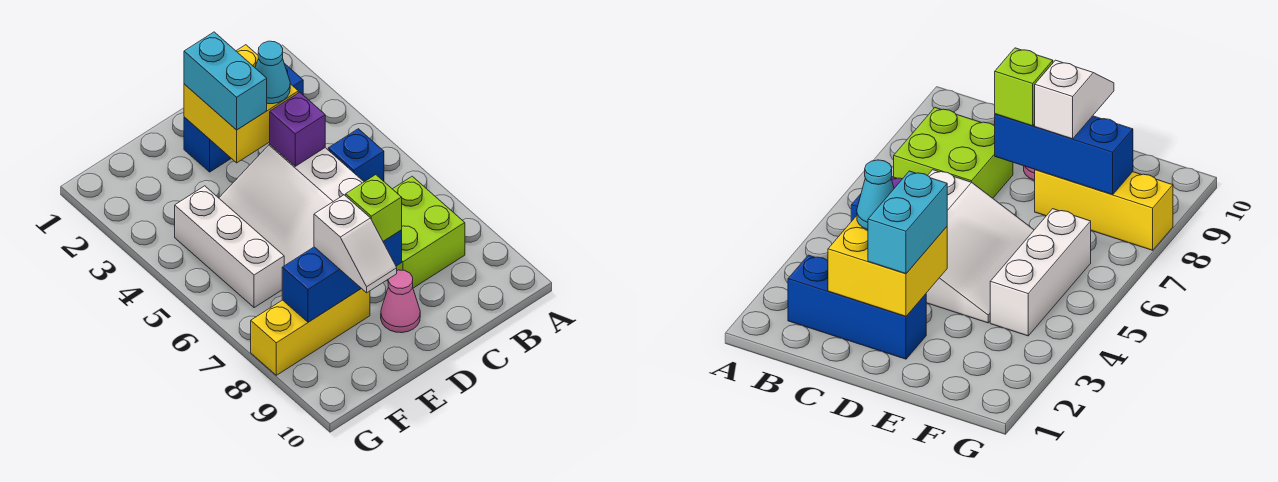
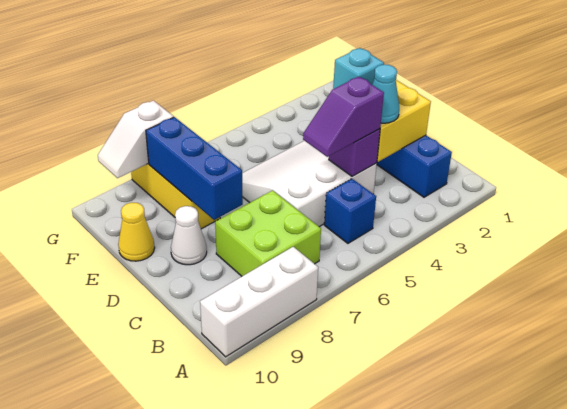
none -> purple 1x2 slope [303,77,384,157]
cyan 1x2 brick [184,32,267,130] -> cyan 1x1 brick [333,48,384,89]
lime 1x1 brick [346,175,402,241] -> none
pink 1x1 cone [381,270,420,333] -> white 1x1 cone [171,206,207,265]
white 1x2 slope [314,195,397,293] -> white 1x2 slope moved to [98,100,174,178]
none -> yellow 1x1 cone [118,203,155,261]
white 1x3 brick [175,186,284,308] -> white 1x3 brick moved to [200,247,318,357]

